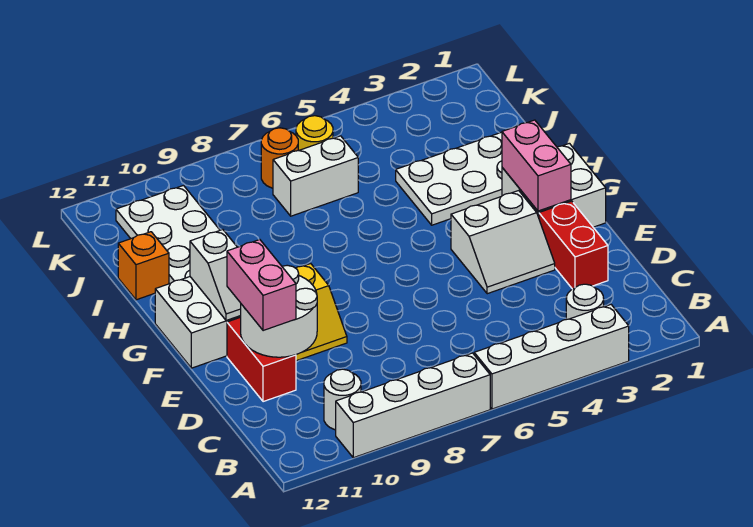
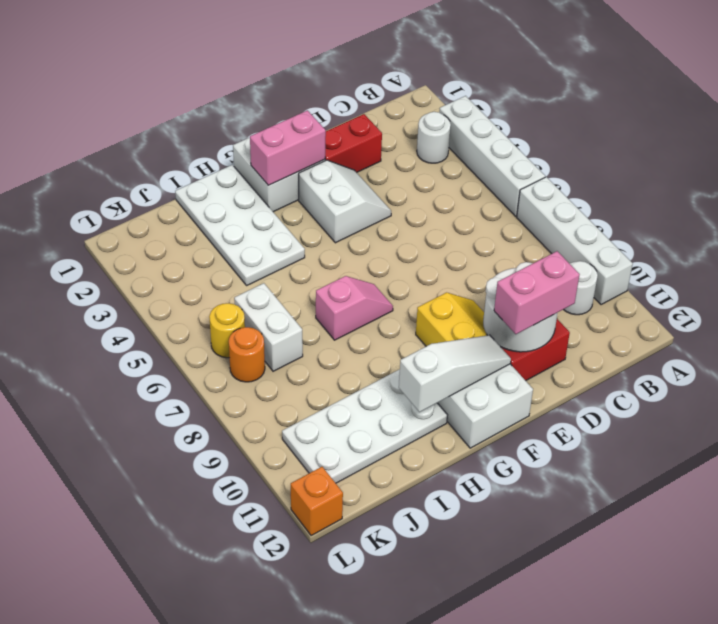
white 1x2 slope [190,230,241,320] -> white 1x3 slope [399,335,511,412]
none -> pink 1x2 slope [316,276,393,340]
orange 1x1 brick [118,232,169,300] -> orange 1x1 brick moved to [291,467,343,536]

